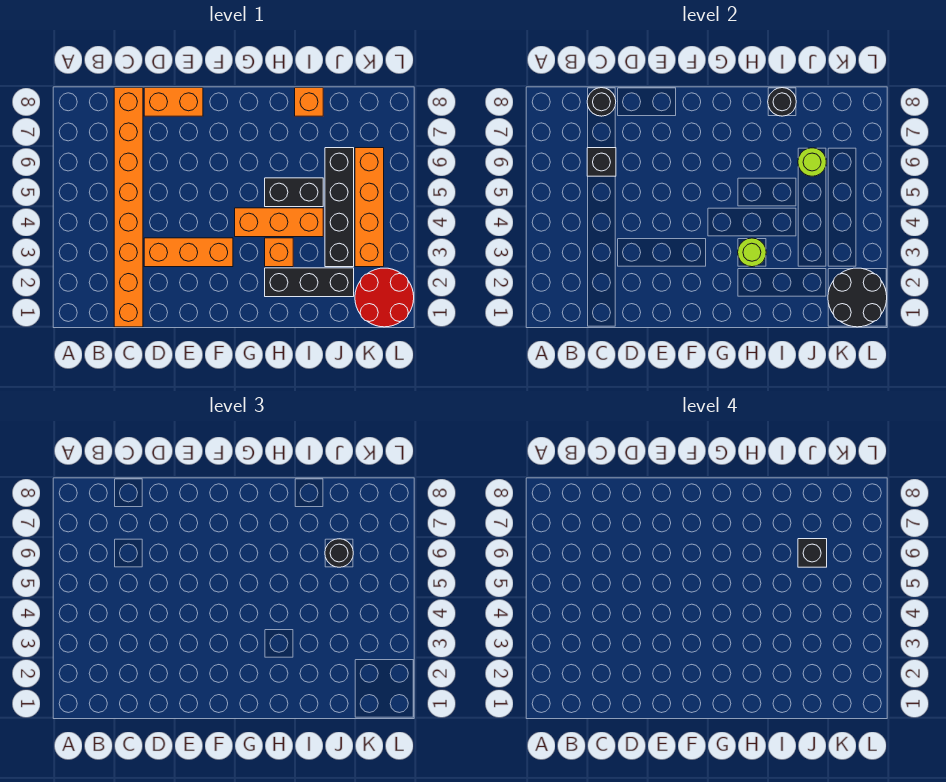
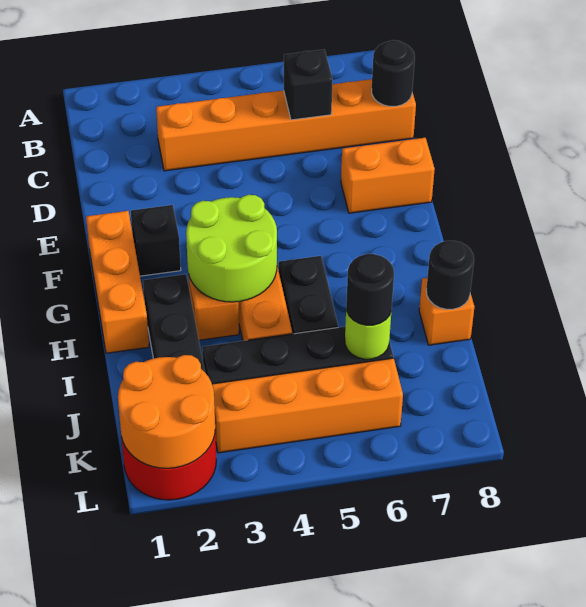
orange 1x8 brick [114,88,143,327] -> orange 1x6 brick [156,79,416,171]
orange 1x3 brick [144,238,233,267] -> orange 1x3 brick moved to [86,211,149,353]
orange 1x2 brick [144,88,203,116] -> orange 1x2 brick turned to [341,138,435,213]
lime 1x1 round brick [738,238,766,267] -> lime 2x2 round brick [186,195,277,302]
black 1x1 brick [798,539,827,567] -> black 1x1 brick moved to [131,205,181,276]
black 2x2 round brick [828,268,887,327] -> orange 2x2 round brick [118,355,215,468]

